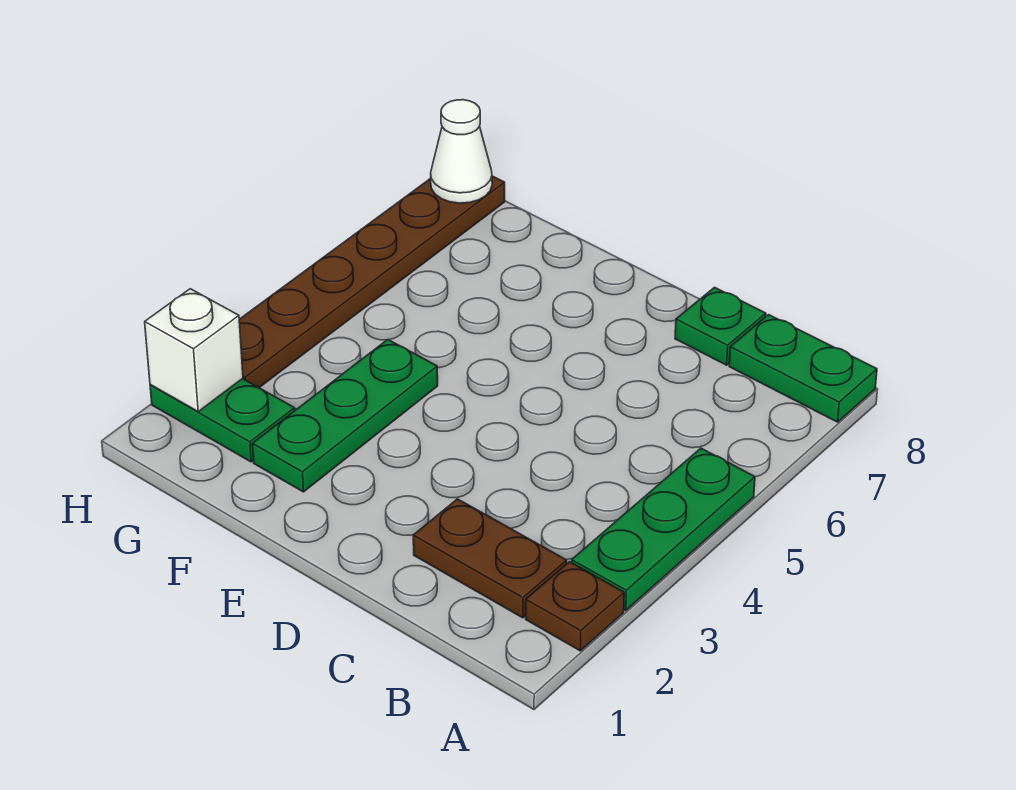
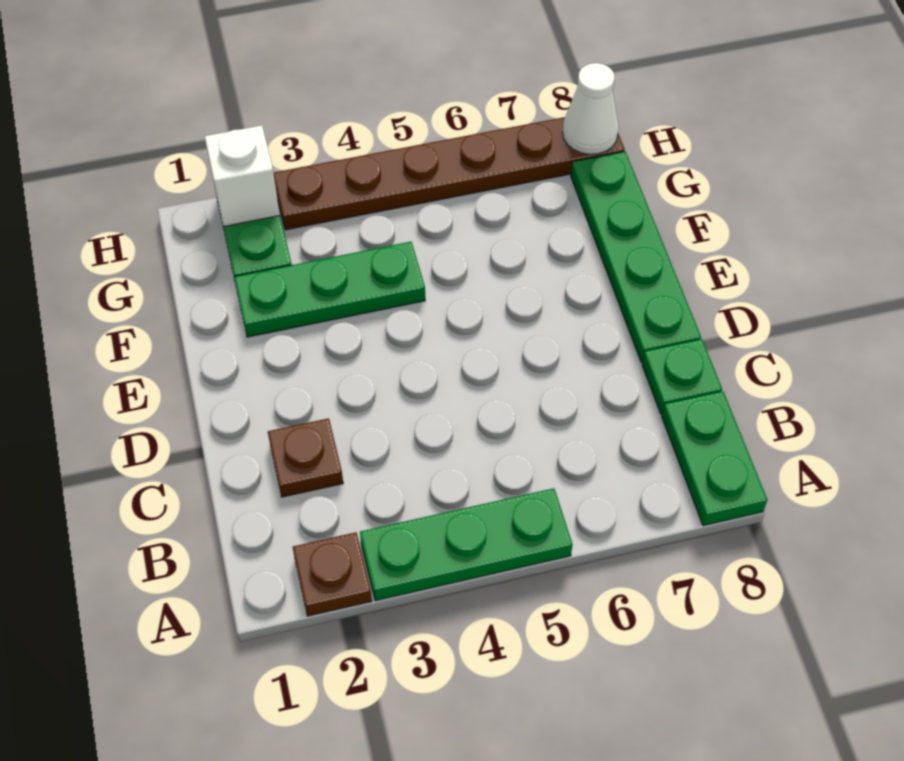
brown 1x2 plate [413,499,567,618] -> brown 1x1 plate [268,418,343,497]
none -> green 1x4 plate [571,151,701,362]

